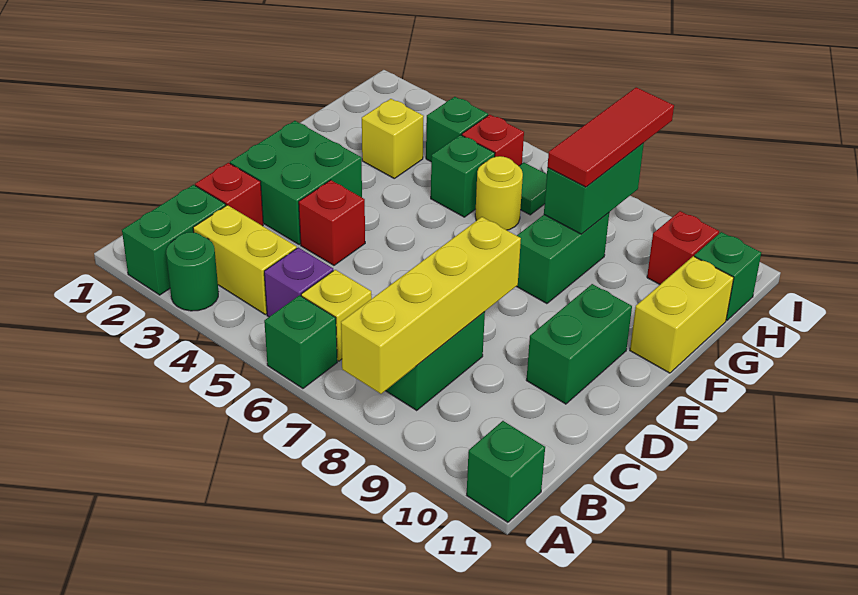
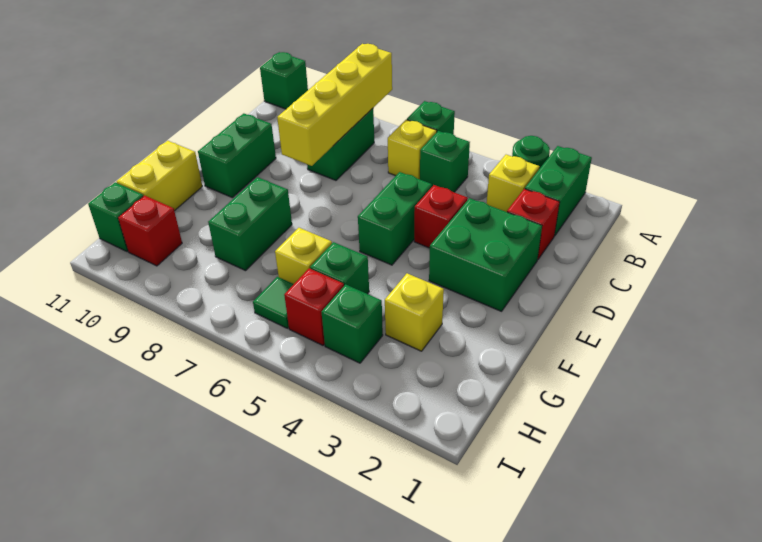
yellow 1x2 brick [193,205,297,315] -> yellow 1x1 brick [487,155,539,212]
purple 1x1 brick [264,248,333,317] -> green 1x1 brick [420,131,470,192]
yellow 1x1 round brick [475,156,523,230] -> yellow 1x1 brick [275,228,332,284]
green 1x2 brick [544,143,644,234] -> green 1x2 brick moved to [358,172,432,265]
red 1x3 tile [548,87,674,187] -> none

